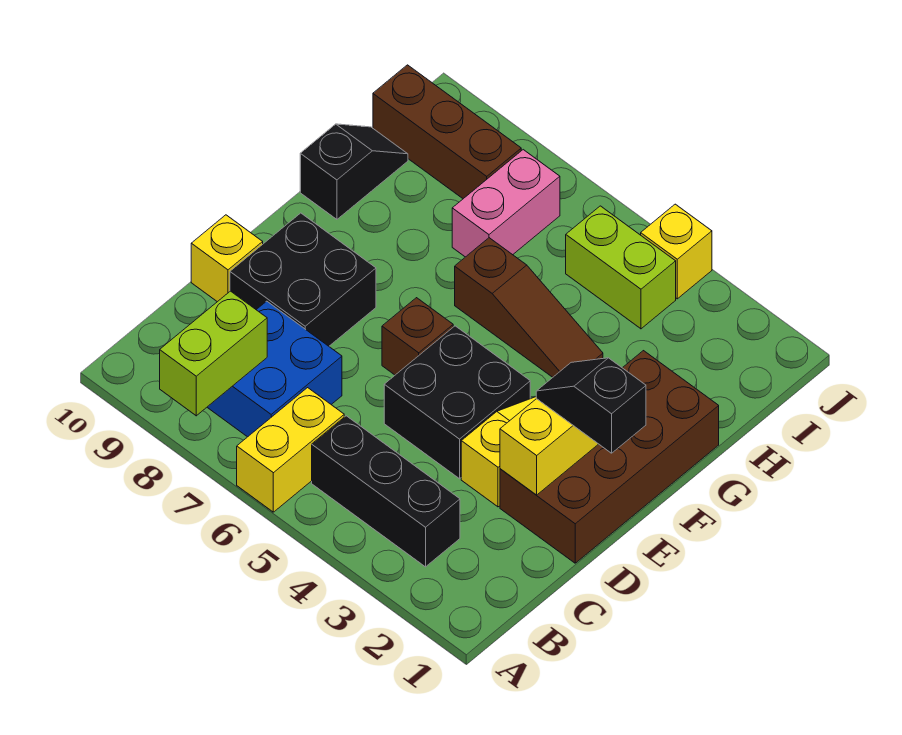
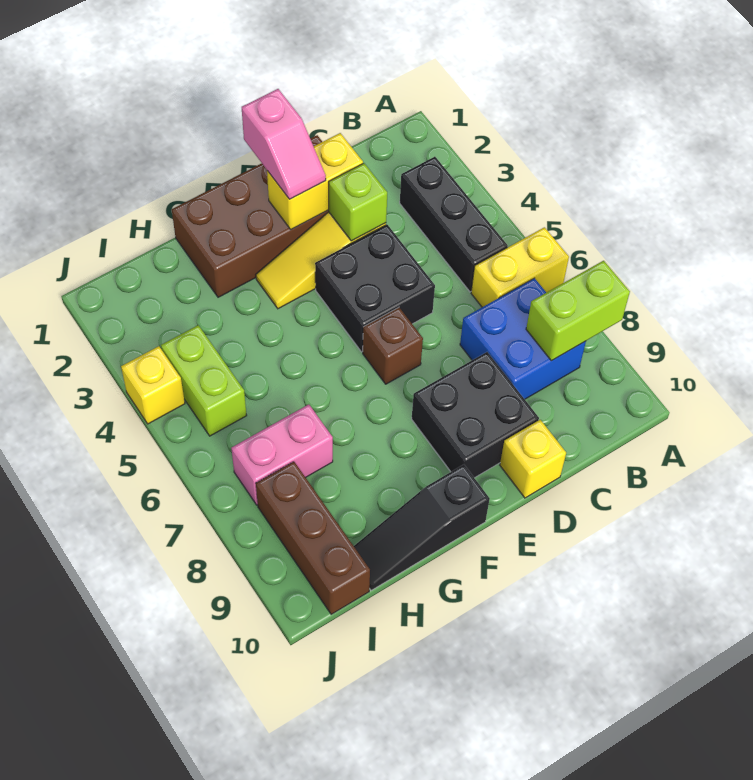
none -> lime 1x1 brick [329,163,387,241]
black 1x2 slope [536,358,646,453] -> pink 1x2 slope [242,89,326,199]
brown 1x3 slope [455,238,603,377] -> none
black 1x2 slope [300,124,408,219] -> black 1x3 slope [354,465,490,590]

